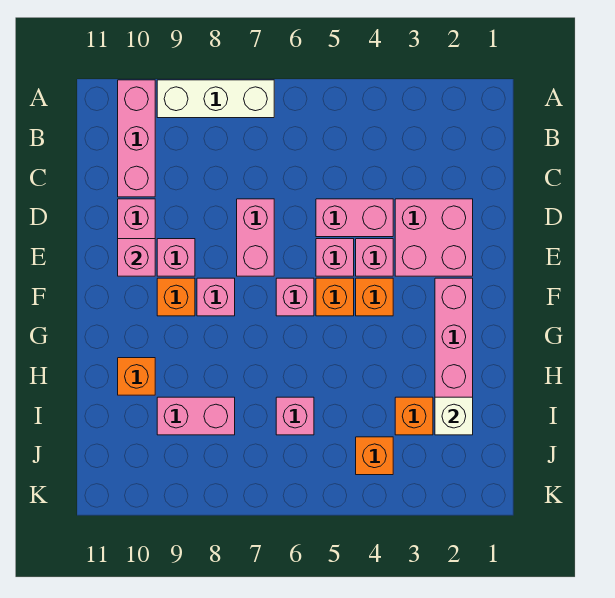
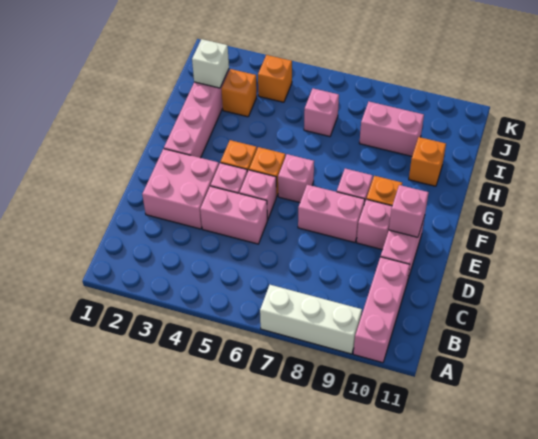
pink 1x2 brick [237,199,274,276] -> pink 1x2 brick turned to [298,185,365,242]

